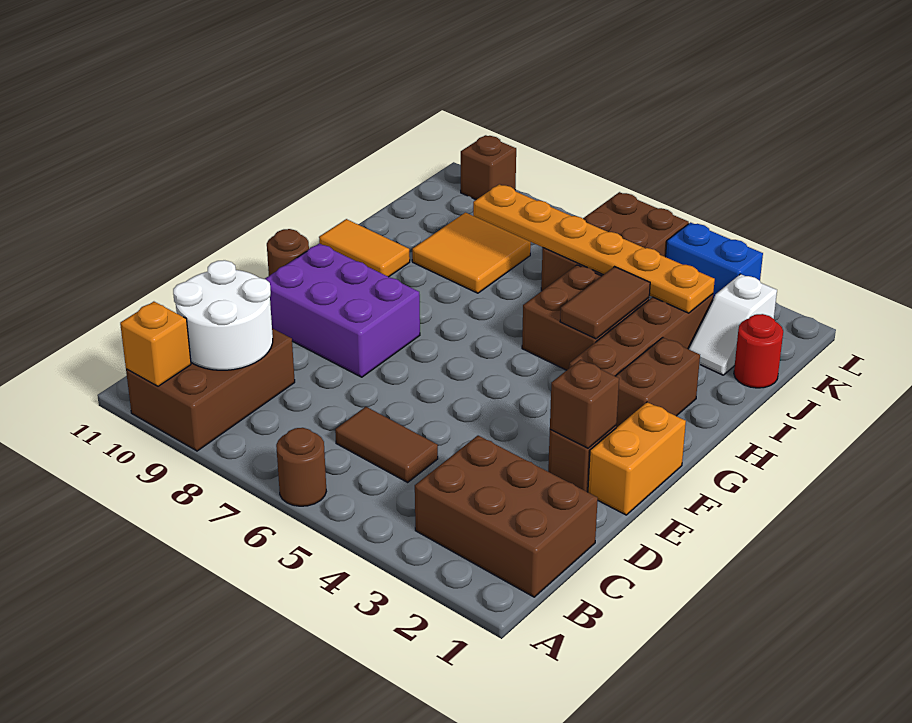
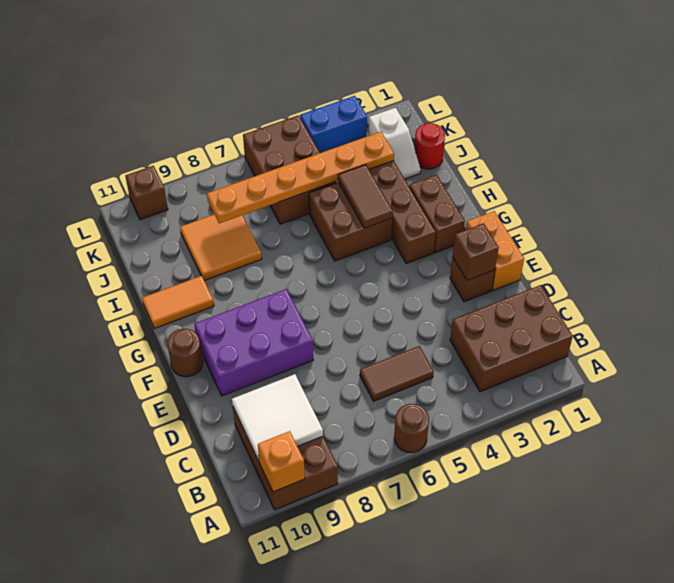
white 2x2 round brick [173,260,273,370] -> white 2x2 tile [232,374,323,461]

